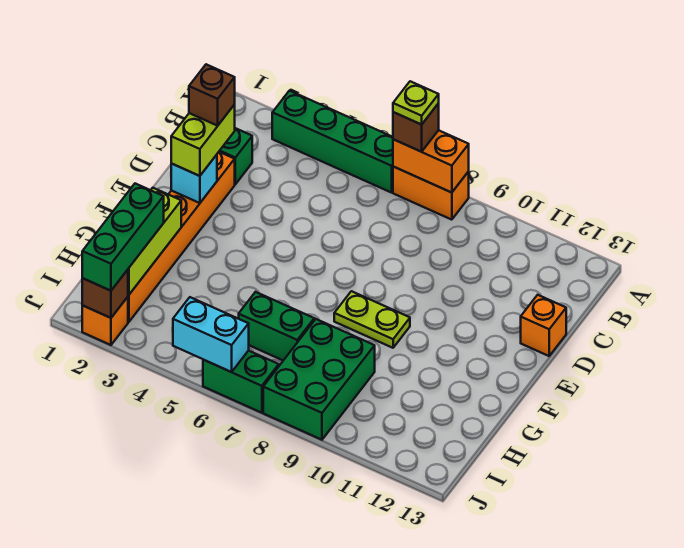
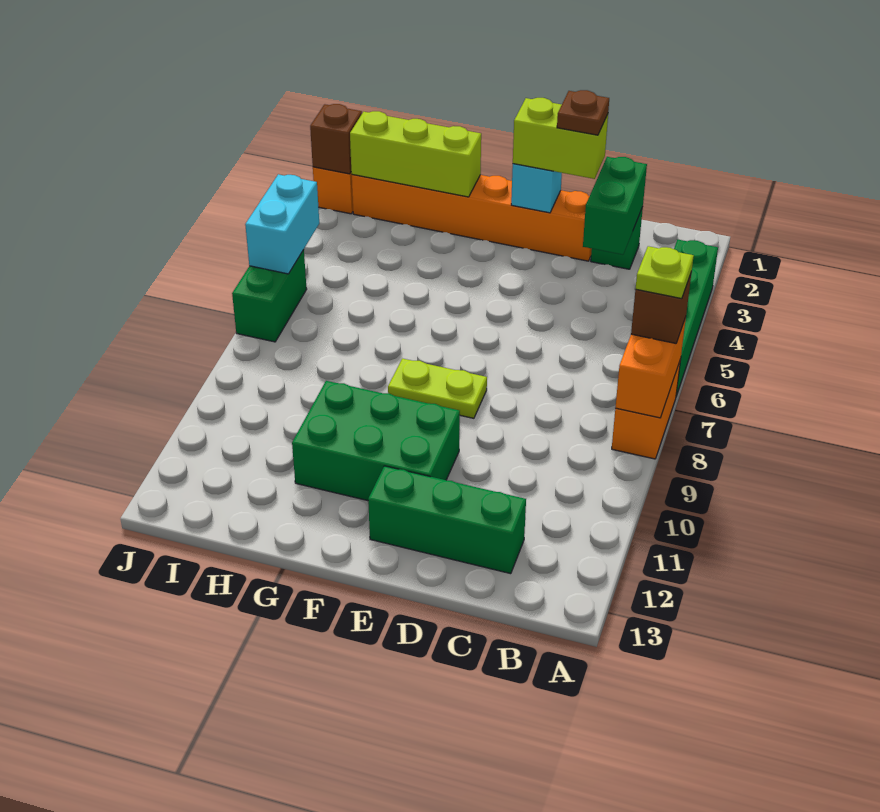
brown 1x1 brick [189,64,235,126] -> brown 1x1 plate [557,90,609,135]
orange 1x1 brick [521,295,566,356] -> none
lime 1x2 plate [334,291,410,348] -> lime 1x2 plate turned to [388,359,487,418]
green 1x3 brick [82,184,164,291] -> green 1x3 brick moved to [368,466,526,574]
green 1x2 brick [239,292,314,360] -> green 1x2 brick moved to [583,157,647,255]
green 2x3 brick [263,319,375,440] -> green 2x3 brick moved to [292,381,460,501]

